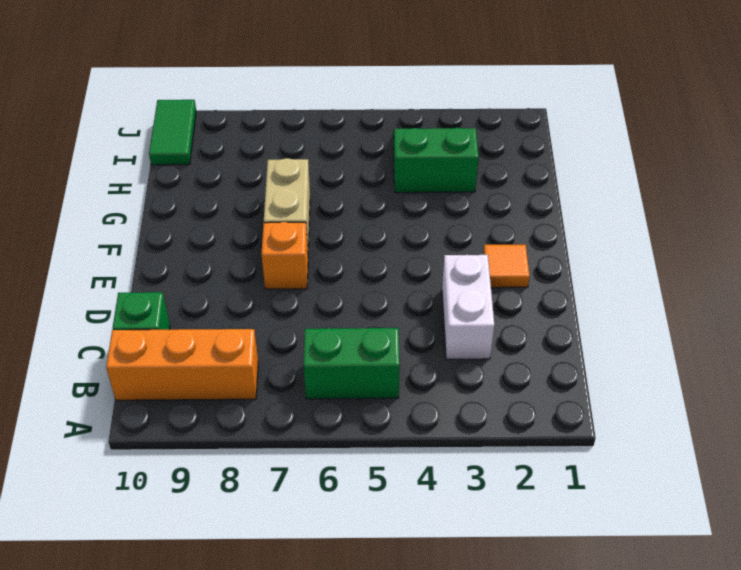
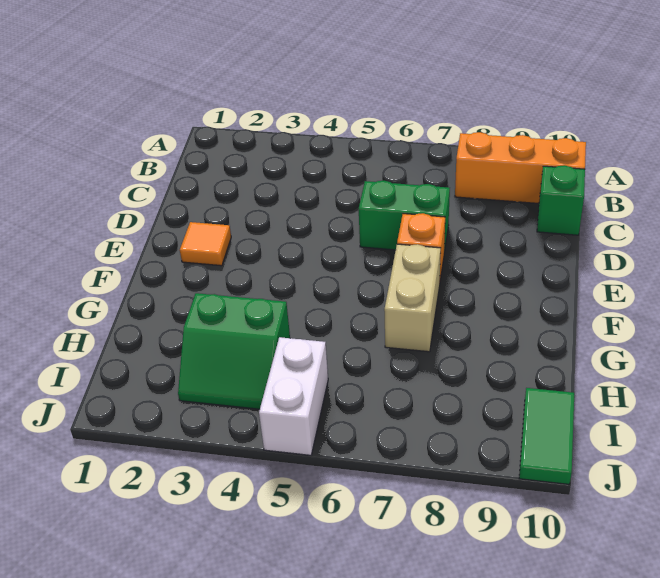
green 1x2 brick [304,328,400,399] -> green 1x2 brick moved to [359,181,450,253]
white 1x2 brick [442,255,494,359] -> white 1x2 brick moved to [259,337,328,455]

